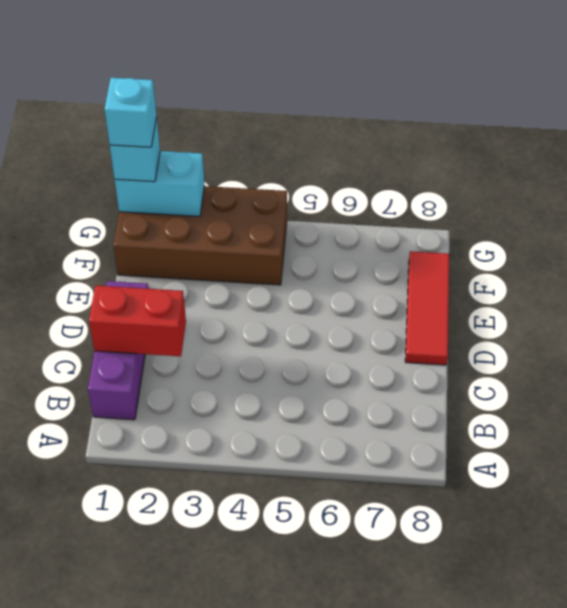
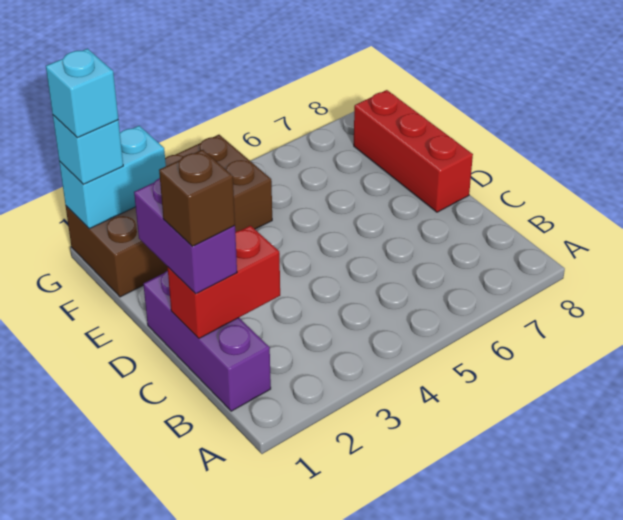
none -> purple 1x2 brick [134,178,237,294]
none -> brown 1x1 brick [159,150,235,246]
red 1x3 tile [405,251,449,365] -> red 1x3 brick [354,90,473,212]

